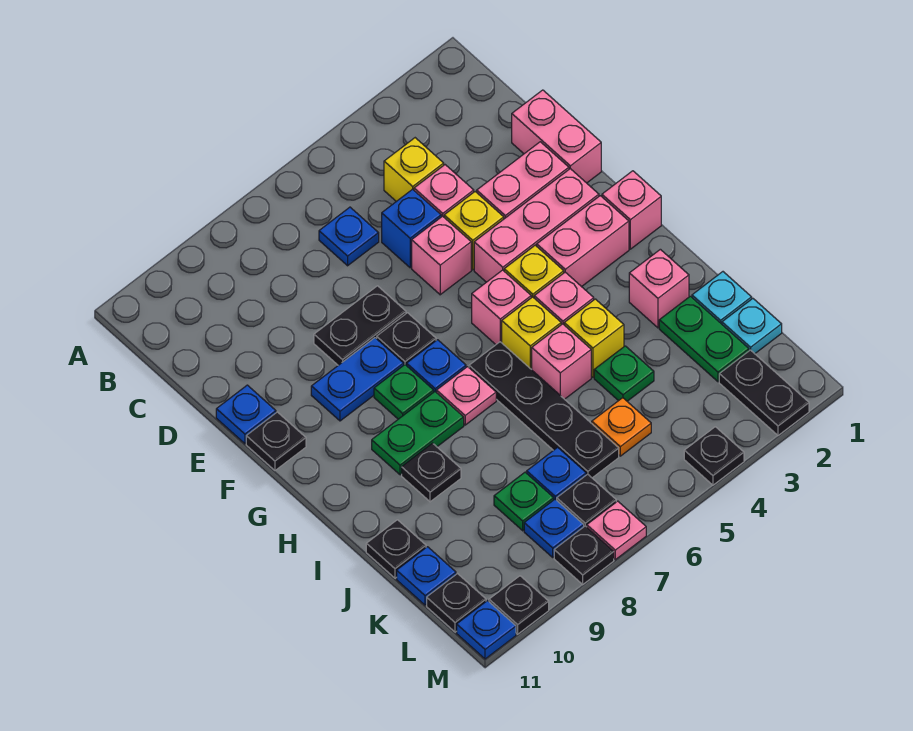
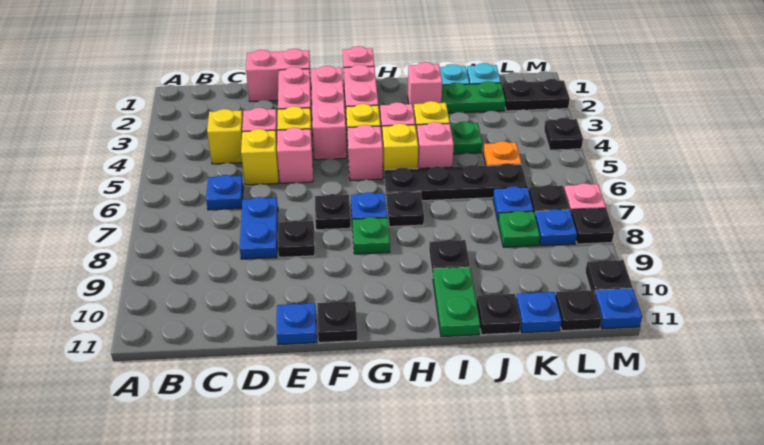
blue 1x1 brick [382,189,441,268] -> yellow 1x1 brick [241,129,279,185]
black 1x2 plate [314,286,406,365] -> black 1x1 plate [278,220,315,257]
blue 1x2 plate [311,338,404,421] -> blue 1x2 plate moved to [240,197,278,259]
pink 1x1 plate [437,367,496,425] -> black 1x1 plate [387,191,424,227]
green 1x2 plate [372,392,464,475] -> green 1x2 plate moved to [433,267,480,337]

